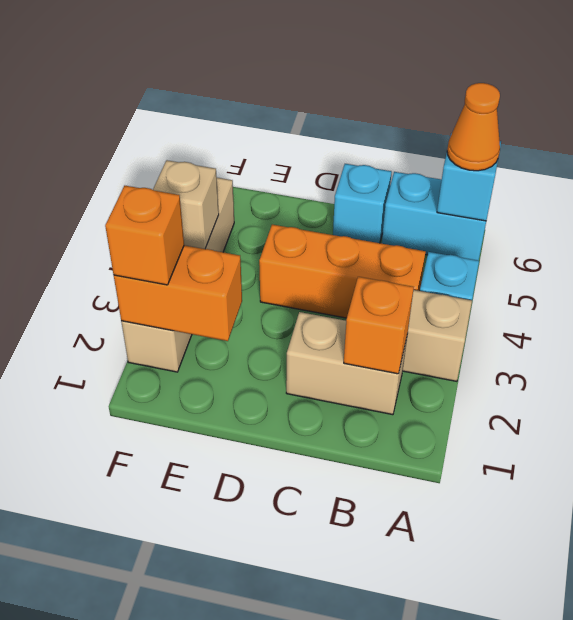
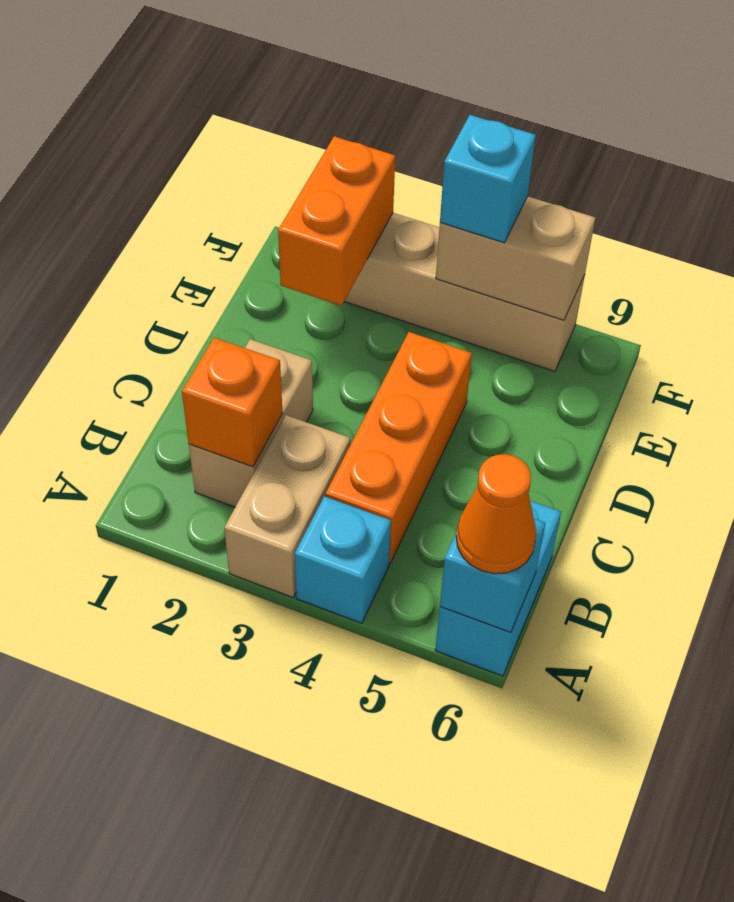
cyan 1x1 brick [333,164,392,243] -> cyan 1x1 brick moved to [440,115,536,243]
orange 1x1 brick [105,186,184,285] -> none
tan 1x1 brick [153,160,219,249] -> tan 1x2 brick [436,196,595,320]

